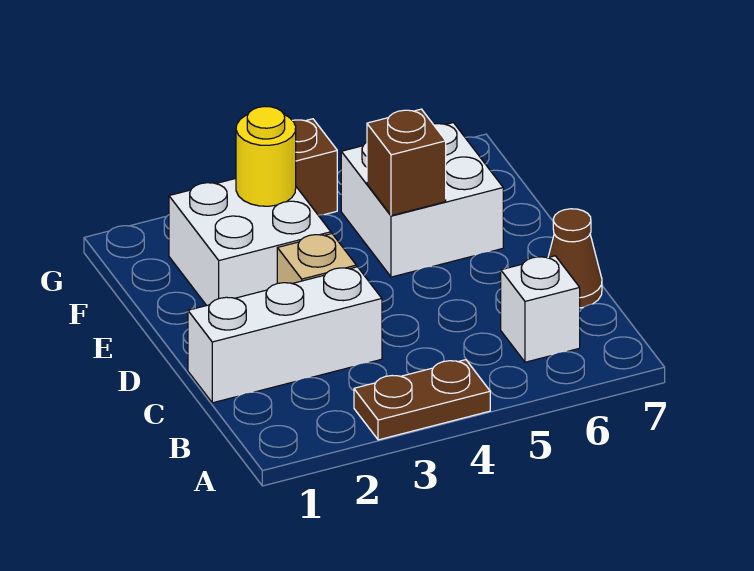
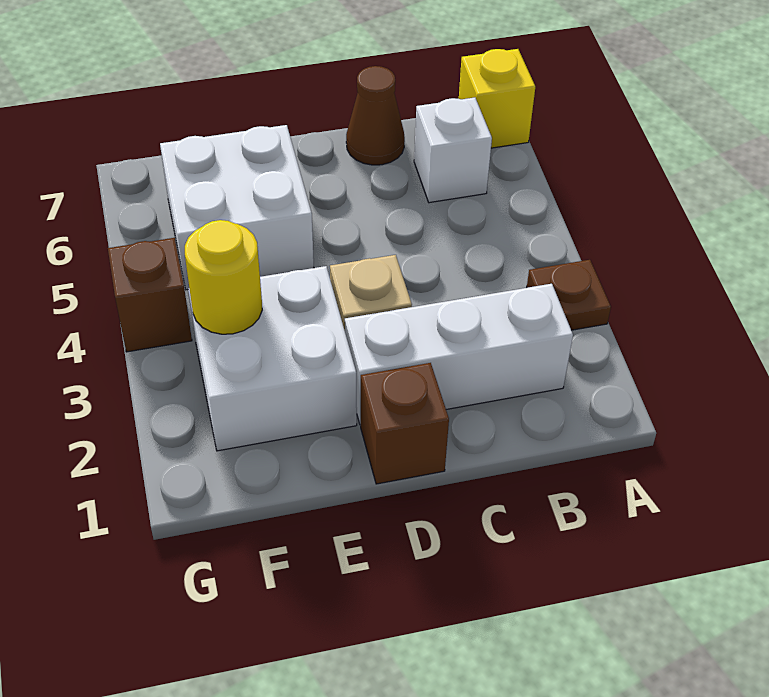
brown 1x2 plate [354,360,490,440] -> brown 1x1 plate [527,260,611,330]
none -> yellow 1x1 brick [459,49,535,148]
white 1x3 brick [188,267,382,403] -> white 1x3 brick turned to [345,284,573,425]
brown 1x1 brick [367,109,446,216] -> brown 1x1 brick moved to [361,363,449,484]

